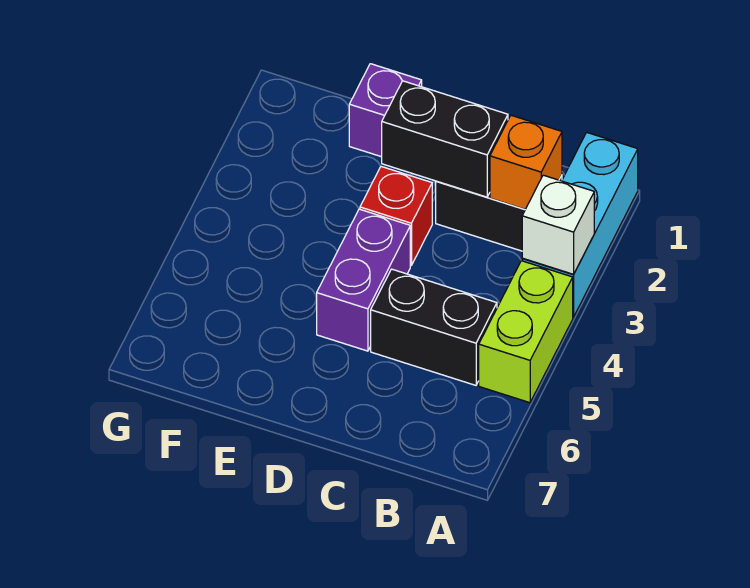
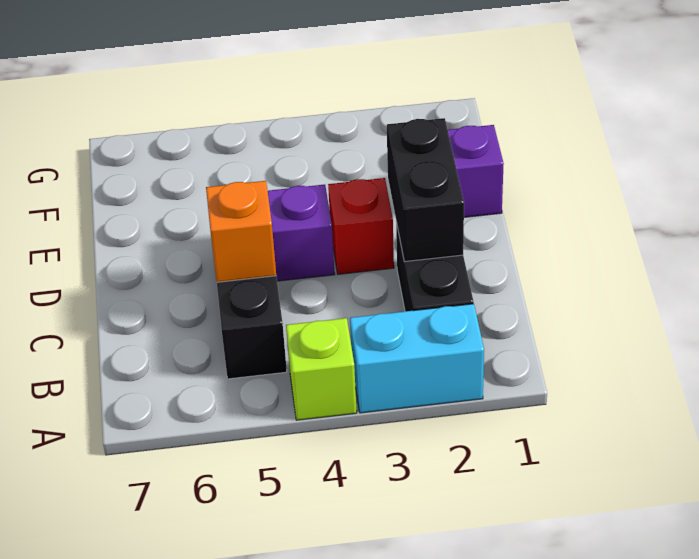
cyan 1x3 brick [522,132,638,317] -> cyan 1x2 brick [350,304,484,413]
white 1x1 brick [522,175,594,274] -> none
lime 1x2 brick [479,261,573,403] -> lime 1x1 brick [286,318,357,420]
orange 1x1 brick [490,115,562,209] -> orange 1x1 brick moved to [206,181,276,282]

